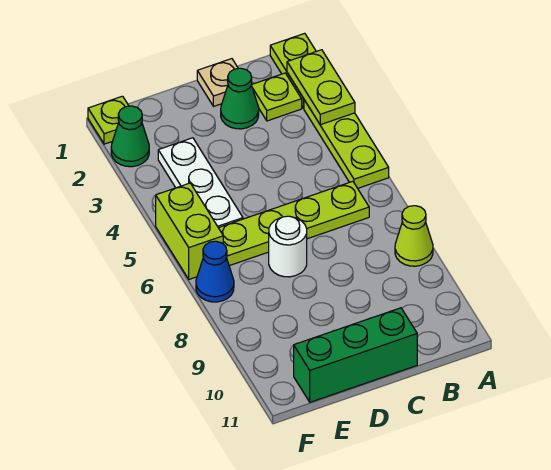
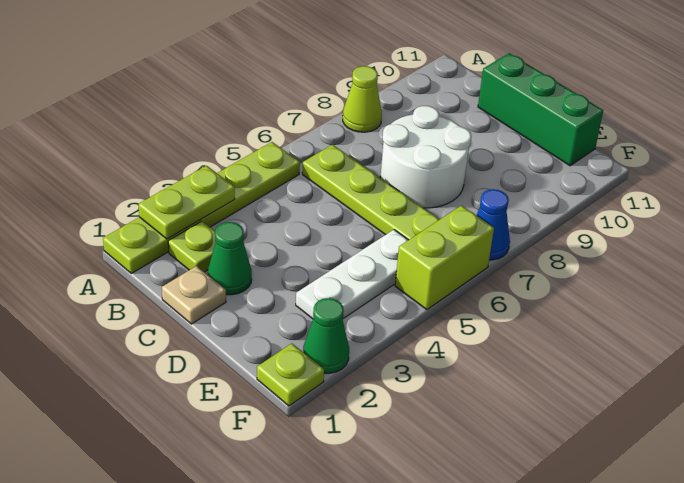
white 1x1 round brick [269,216,307,277] -> white 2x2 round brick [380,106,471,208]

